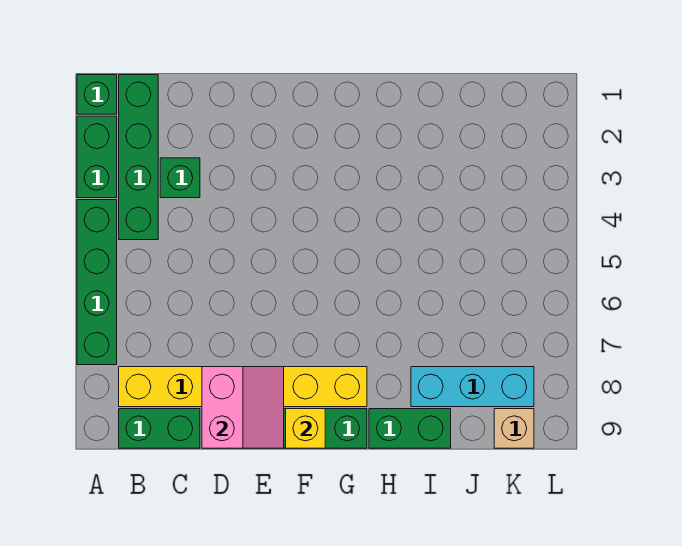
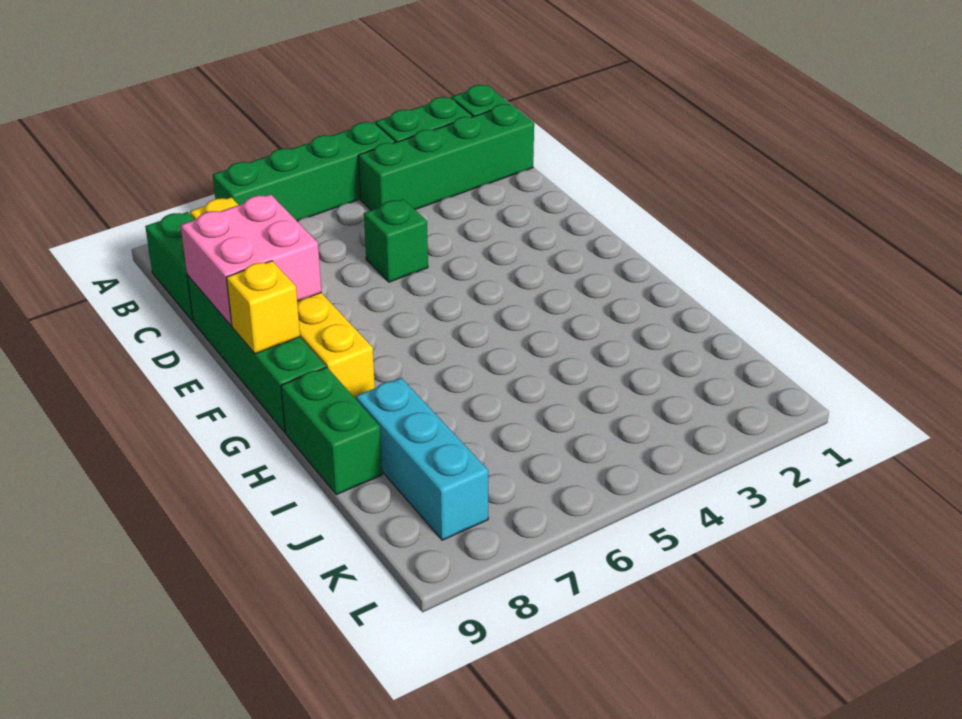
green 1x1 brick [160,158,200,198] -> green 1x1 brick moved to [364,199,428,282]
pink 2x2 slope [202,367,284,448] -> pink 2x2 brick [181,194,322,326]
tan 1x1 brick [494,409,534,448] -> none

